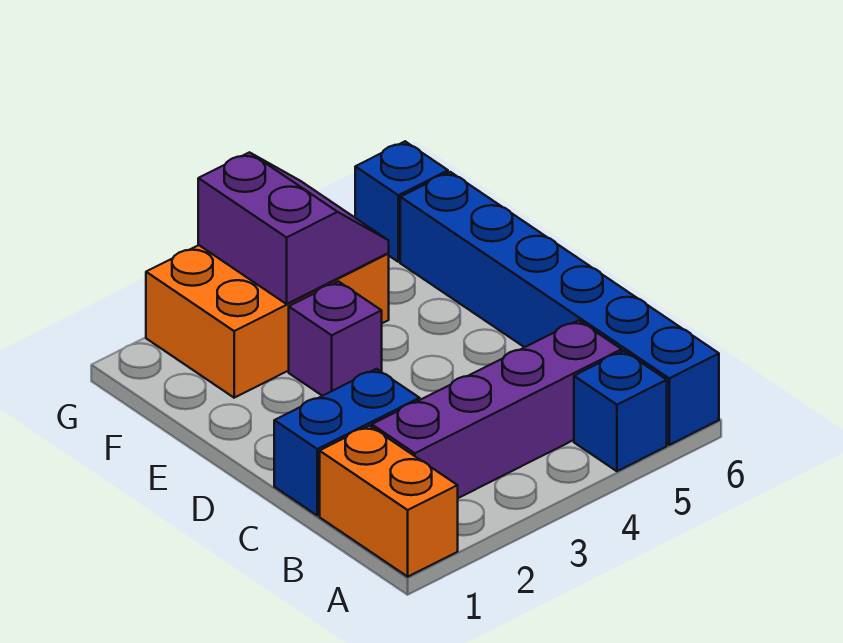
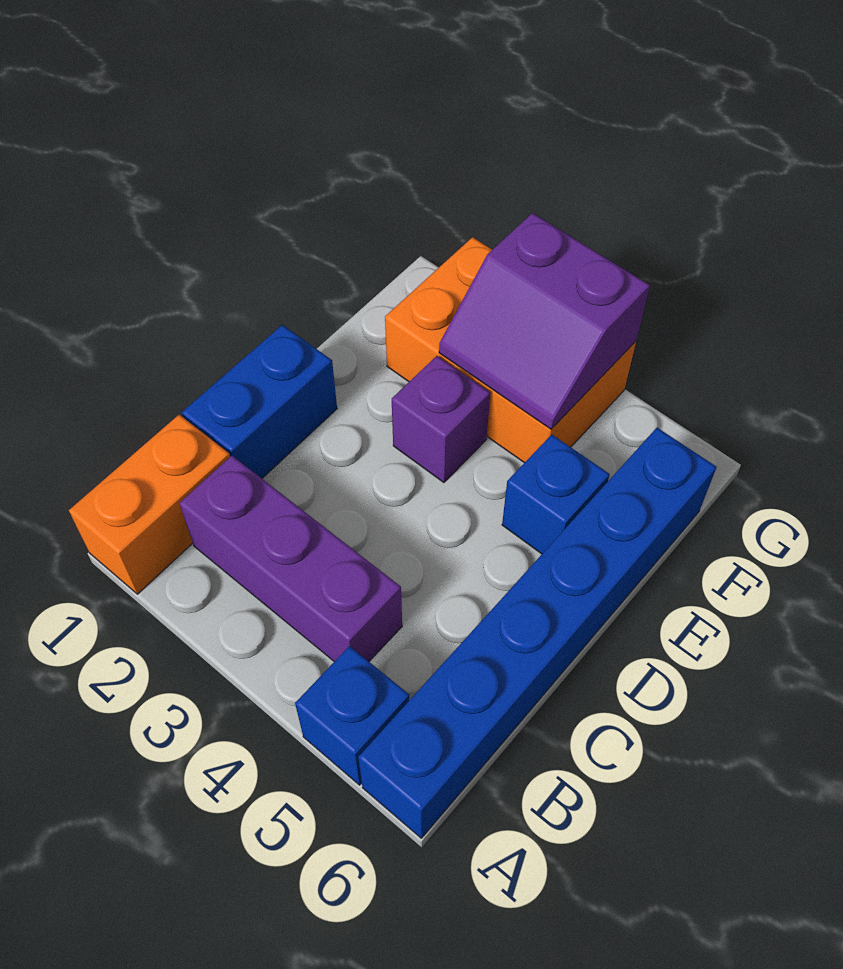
purple 1x4 brick [372,320,622,498] -> purple 1x3 brick [180,456,402,662]
blue 1x2 brick [274,369,420,516] -> blue 1x2 brick turned to [182,325,337,478]
purple 2x2 slope [198,152,389,304] -> purple 2x2 slope turned to [439,213,650,429]
blue 1x1 brick [355,141,448,262] -> blue 1x1 brick moved to [502,435,610,554]

